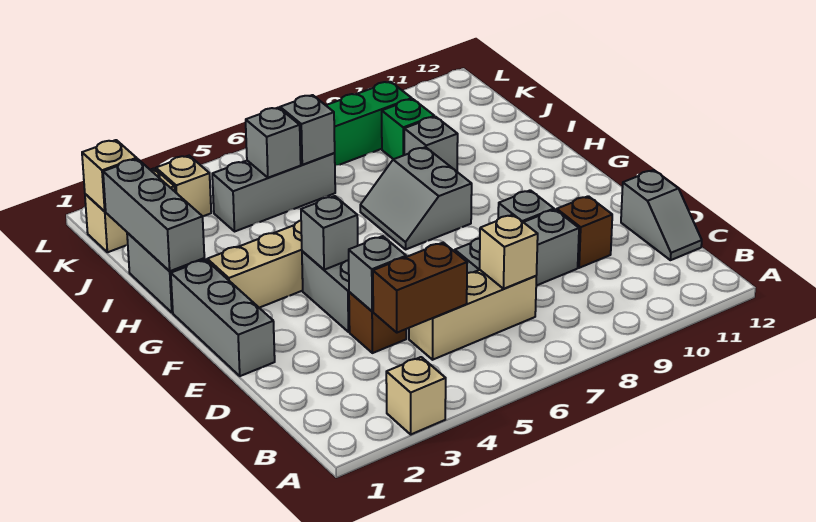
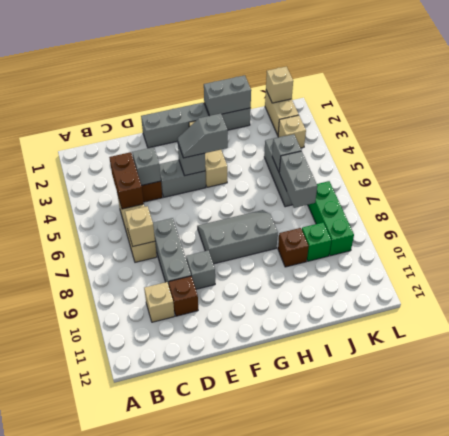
tan 1x1 brick [386,357,446,434] -> tan 1x1 brick moved to [144,282,175,322]
grey 1x2 slope [621,170,702,260] -> grey 1x2 slope moved to [178,113,228,158]
grey 2x2 slope [360,147,472,249] -> grey 2x3 slope [197,210,278,264]
grey 1x3 brick [103,159,204,271] -> grey 1x2 brick [204,75,251,116]
grey 1x1 brick [404,117,458,171] -> brown 1x1 brick [278,228,309,267]
grey 1x1 brick [280,95,335,165] -> grey 1x2 brick [279,151,317,208]

